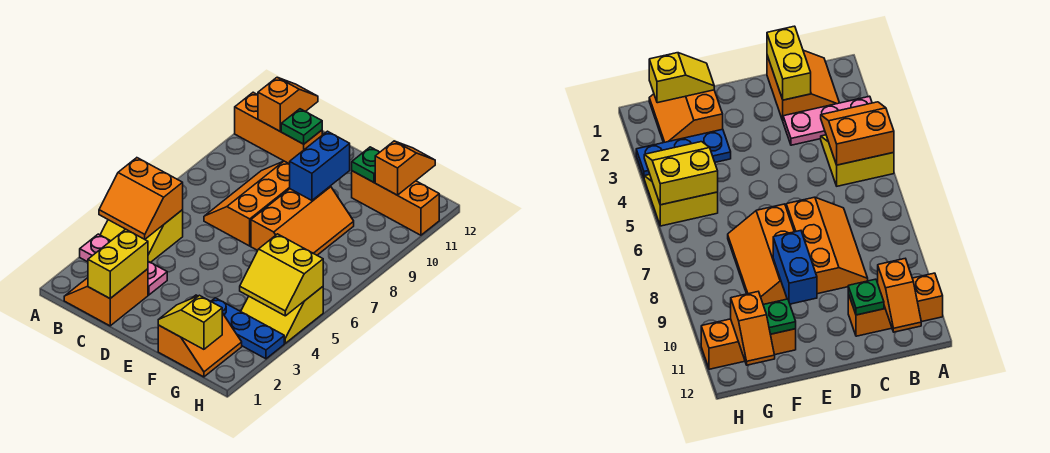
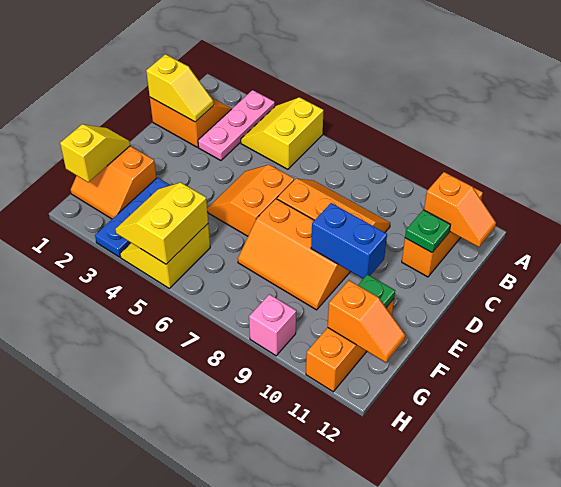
orange 2x2 slope [99,158,183,239] -> orange 2x2 slope moved to [207,165,294,236]
yellow 1x2 brick [88,229,148,298] -> yellow 1x2 slope [146,54,214,122]
none -> pink 1x1 brick [249,294,296,356]

